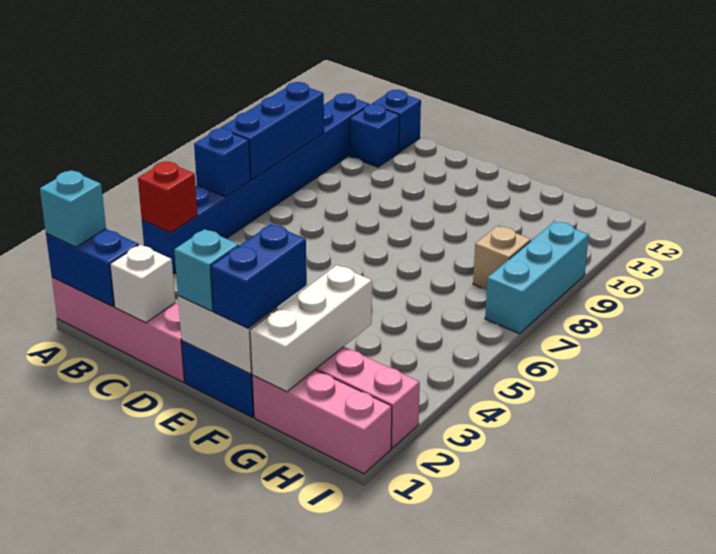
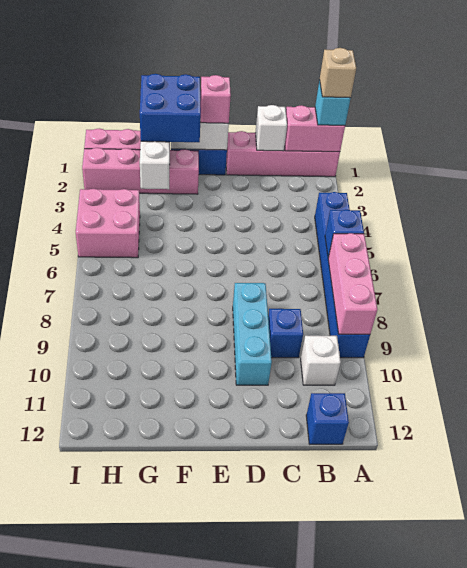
blue 1x2 brick [46,229,139,306] -> pink 1x2 brick [285,105,345,152]
blue 1x8 brick [142,93,370,274] -> blue 1x6 brick [315,192,370,358]
red 1x1 brick [138,162,197,233] -> none
blue 1x3 brick [221,82,324,180] -> pink 1x3 brick [328,233,377,334]
none -> white 1x1 brick [301,336,341,385]
blue 1x1 brick [350,104,399,167] -> blue 1x1 brick moved to [268,309,303,358]
cyan 1x1 brick [174,229,239,311] -> pink 1x1 brick [200,75,231,123]
blue 1x2 brick [211,224,307,328] -> blue 2x2 brick [140,74,201,142]
none -> pink 2x2 brick [76,189,140,258]
tan 1x1 brick [473,226,531,290] -> tan 1x1 brick moved to [320,48,356,98]
cyan 1x3 brick [485,221,589,334] -> cyan 1x3 brick moved to [233,283,272,385]

